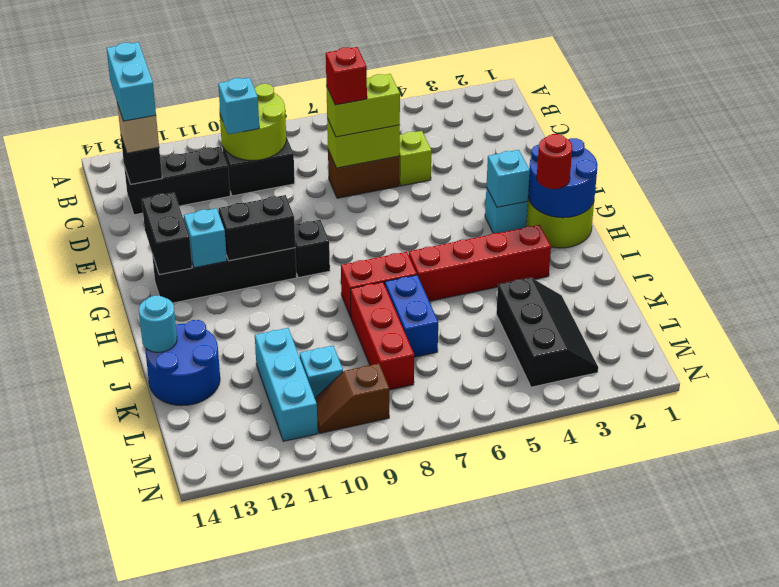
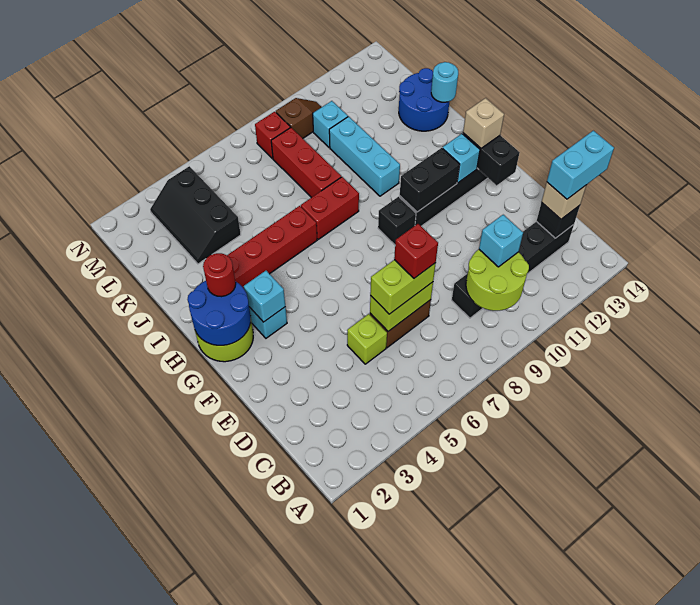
cyan 1x2 brick [107,42,156,121] -> cyan 1x2 brick turned to [547,131,614,199]
none -> tan 1x1 brick [463,98,504,148]
blue 1x2 brick [385,275,438,357] -> none
cyan 1x3 brick [255,328,318,441] -> cyan 1x3 brick moved to [329,116,400,196]
none -> red 1x1 brick [255,112,290,158]

